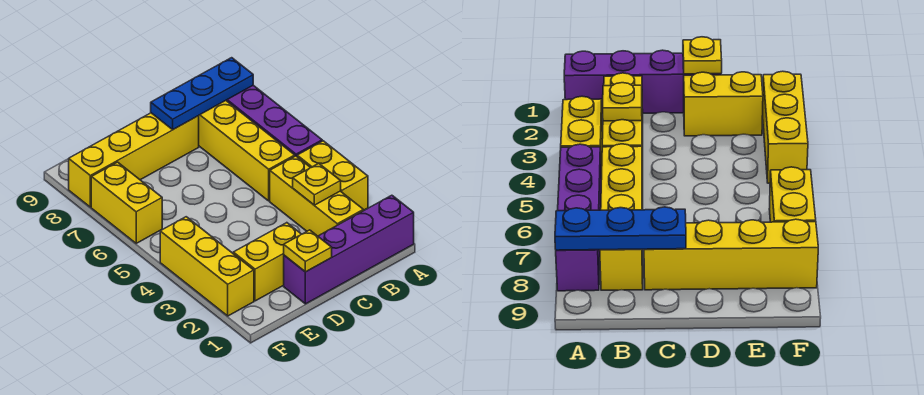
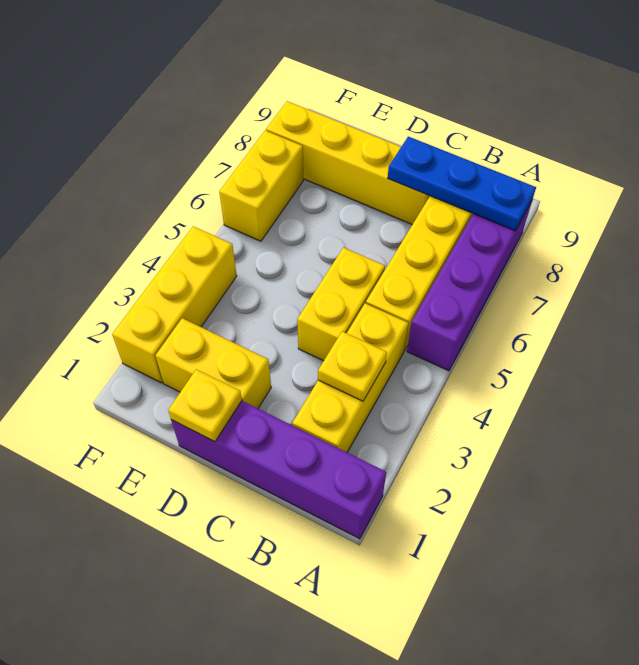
yellow 1x2 brick [297,141,368,210] -> yellow 1x2 brick moved to [297,248,385,361]

